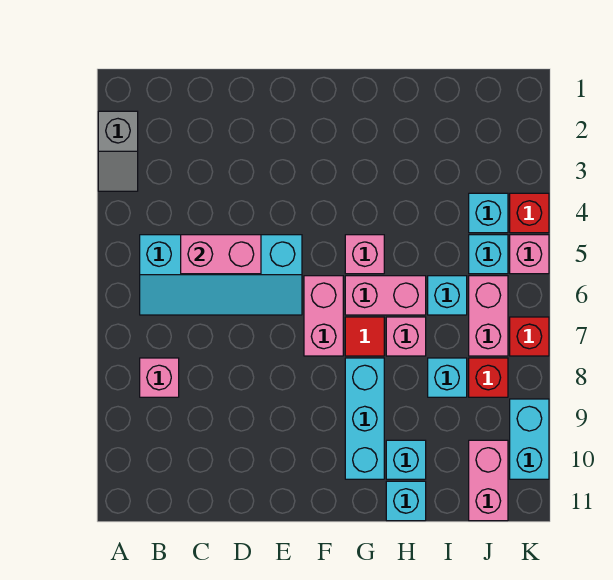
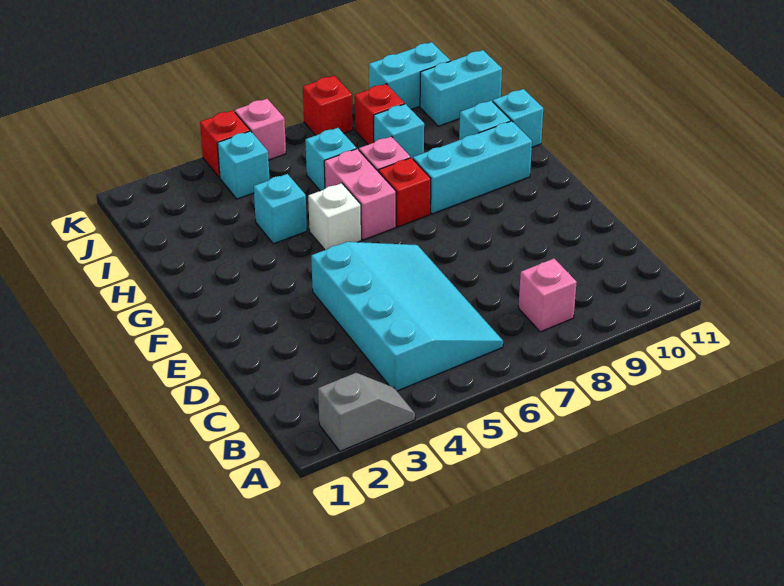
cyan 2x4 slope [140,235,302,315] -> cyan 3x4 slope [311,242,503,391]
pink 1x2 brick [181,235,261,274] -> none
pink 1x2 brick [304,276,343,356] -> none
pink 1x1 brick [345,235,384,274] -> white 1x1 brick [308,183,361,250]
red 1x1 tile [345,317,384,356] -> red 1x1 brick [379,158,431,227]
cyan 1x1 brick [469,235,508,274] -> cyan 1x1 brick moved to [254,174,307,244]
pink 1x2 brick [469,276,508,356] -> none
pink 1x2 brick [469,440,508,521] -> cyan 1x2 brick [420,50,502,126]

